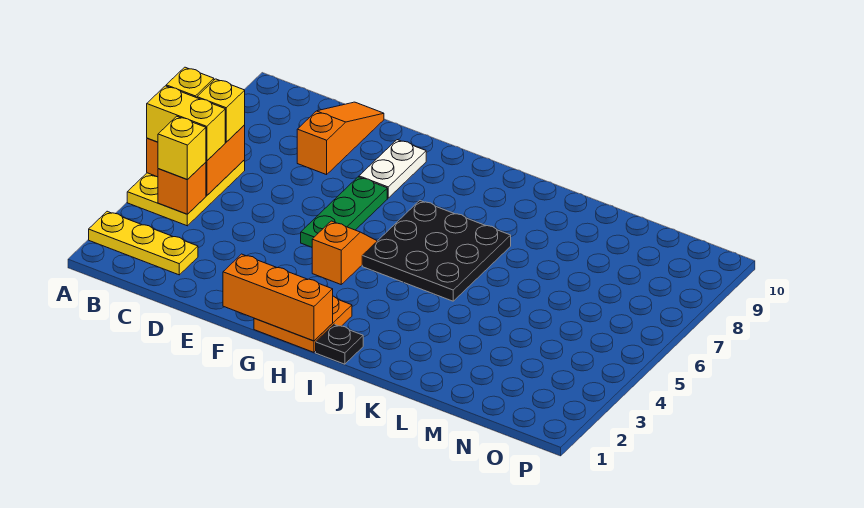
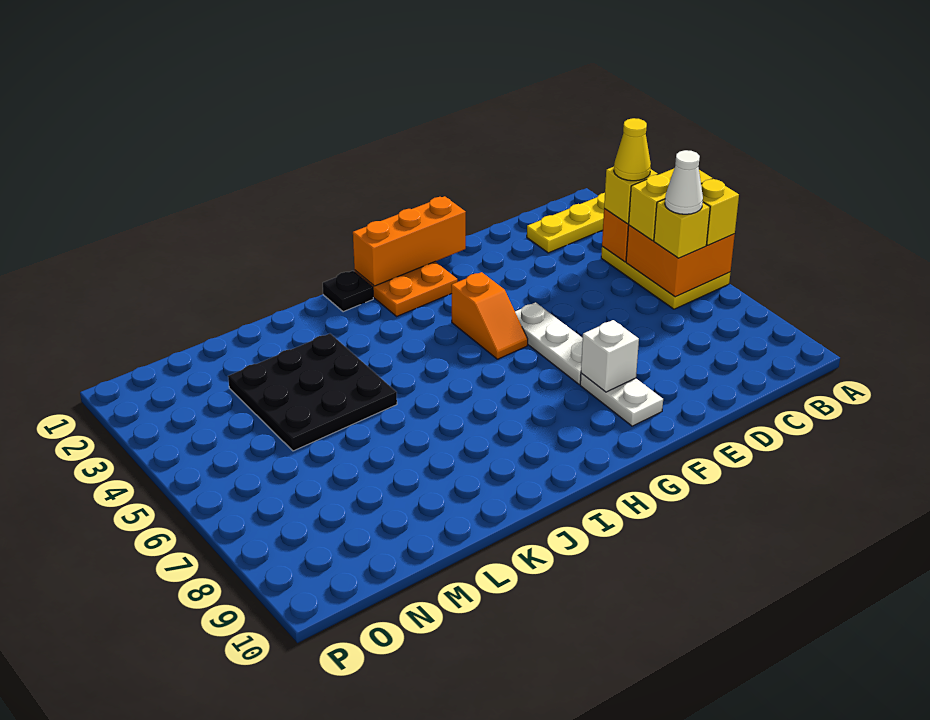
none -> yellow 1x1 cone [614,118,651,181]
none -> white 1x1 cone [665,150,703,214]
orange 1x3 slope [297,102,384,175] -> none
green 1x3 plate [301,177,387,247] -> white 1x3 plate [515,302,583,384]
none -> white 1x1 brick [581,320,639,392]
black 3x3 plate [362,201,511,301] -> black 3x3 plate moved to [228,334,397,451]

